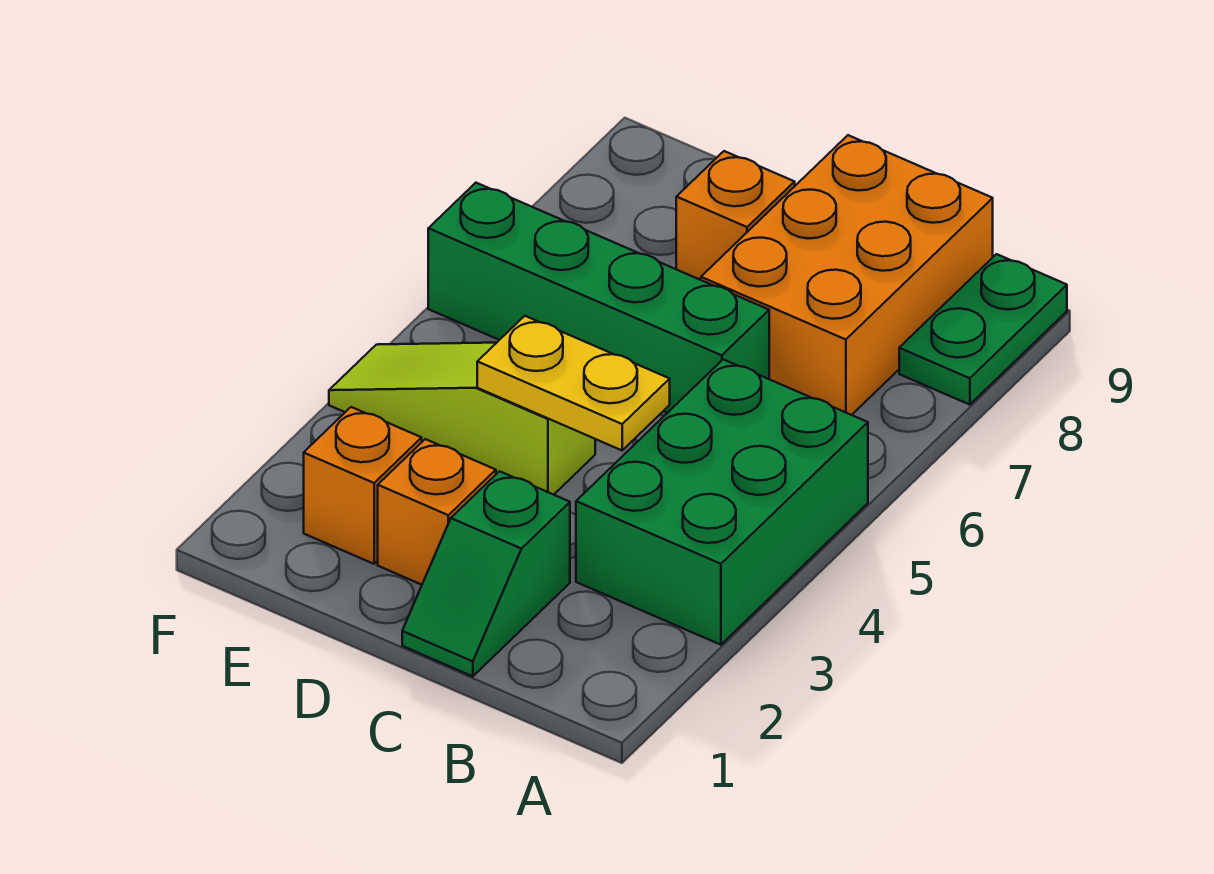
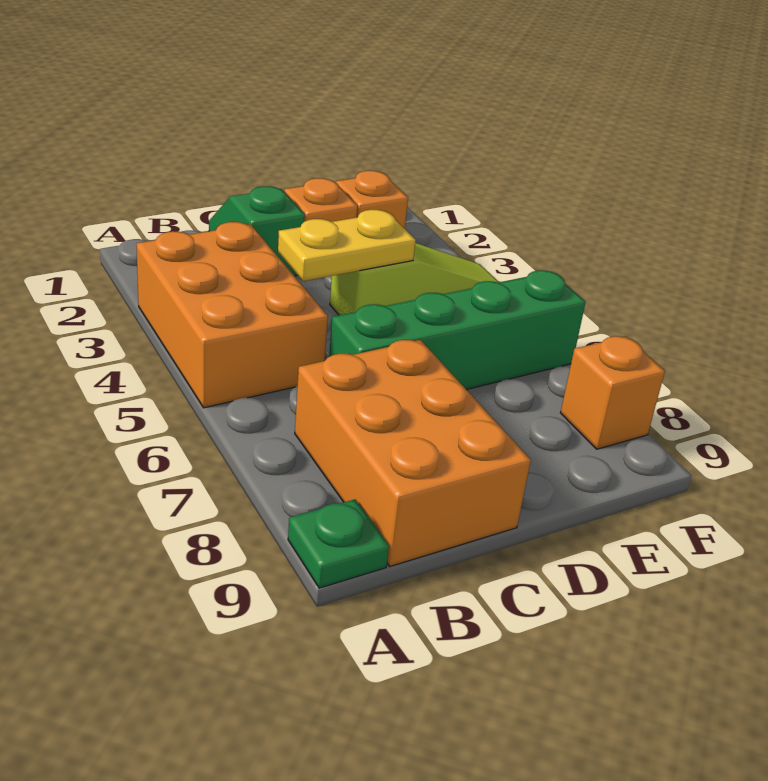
green 2x3 brick [576,360,868,645] -> orange 2x3 brick [136,222,328,408]
green 1x2 plate [899,254,1067,405] -> green 1x1 plate [288,499,389,588]
orange 1x1 brick [676,151,795,280] -> orange 1x1 brick moved to [560,336,665,449]

